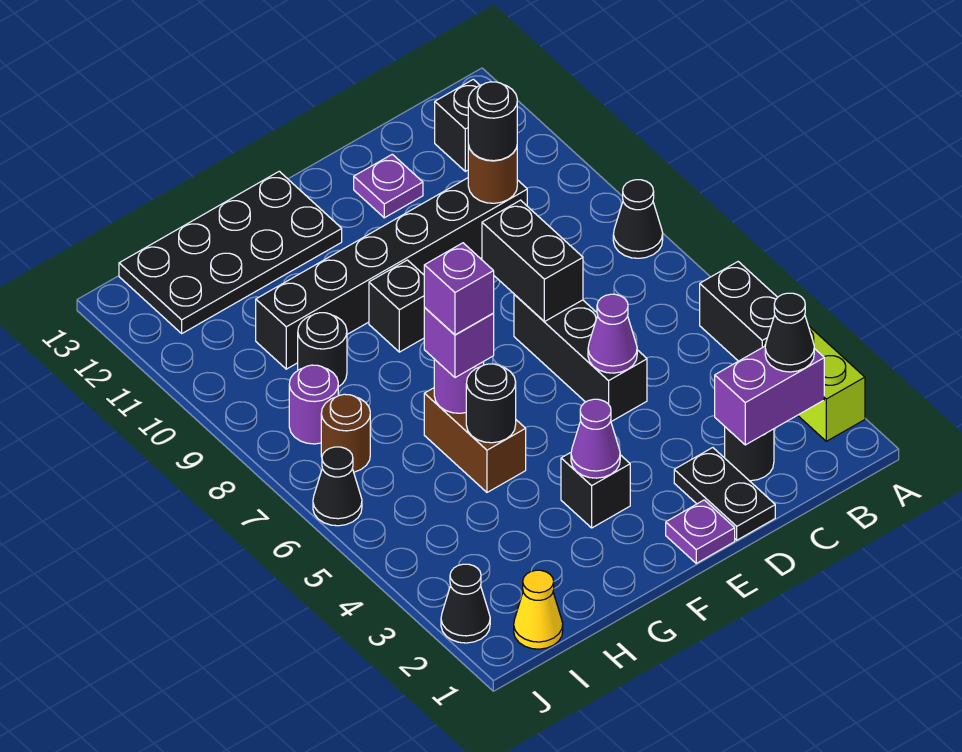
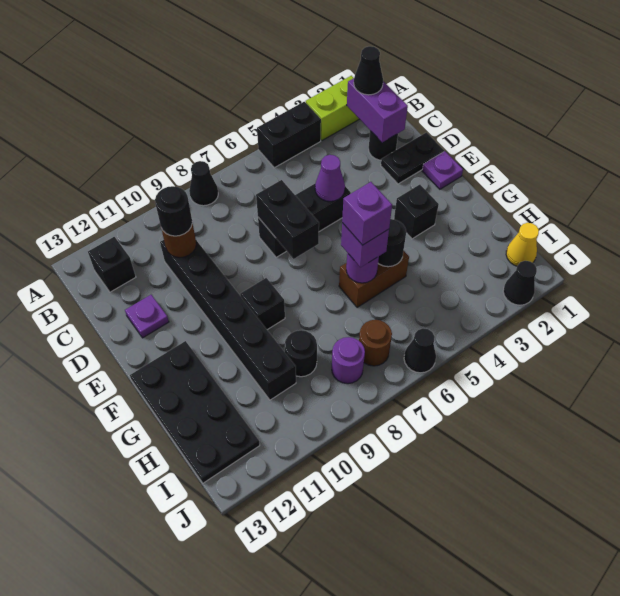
black 1x2 brick [482,200,583,322] -> black 1x2 brick turned to [256,180,319,259]
purple 1x1 cone [571,399,620,478] -> none

